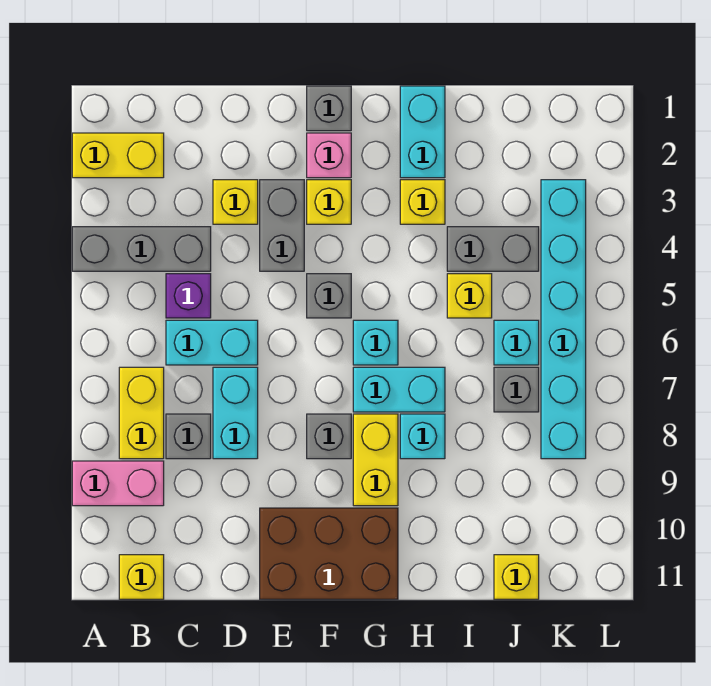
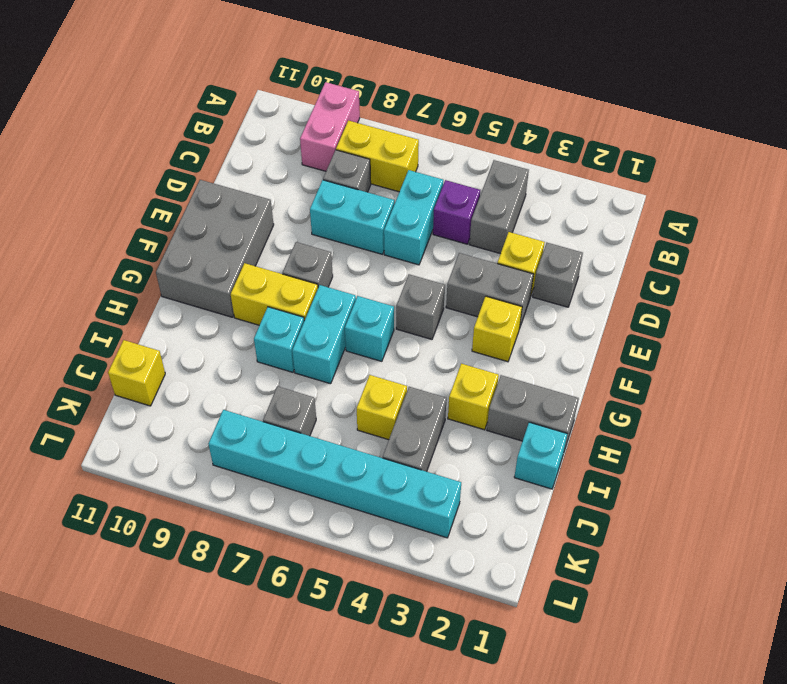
yellow 1x2 brick [72,133,164,178] -> none
grey 1x3 brick [72,227,211,271] -> grey 1x2 brick [469,160,529,254]
yellow 1x1 brick [119,555,164,599] -> none
brown 2x3 brick [260,508,398,599] -> grey 2x3 brick [156,180,274,317]
grey 1x1 brick [307,86,351,131] -> grey 1x1 brick moved to [533,243,583,307]
pink 1x1 brick [307,133,351,178] -> none
cyan 1x2 brick [400,86,445,178] -> grey 1x2 brick [487,375,579,451]
cyan 1x1 brick [494,320,539,365] -> cyan 1x1 brick moved to [514,422,567,489]

